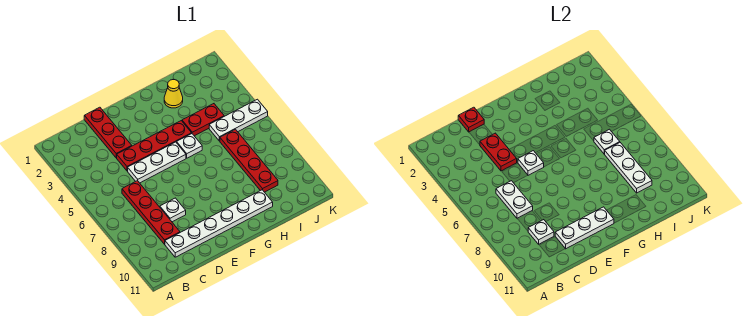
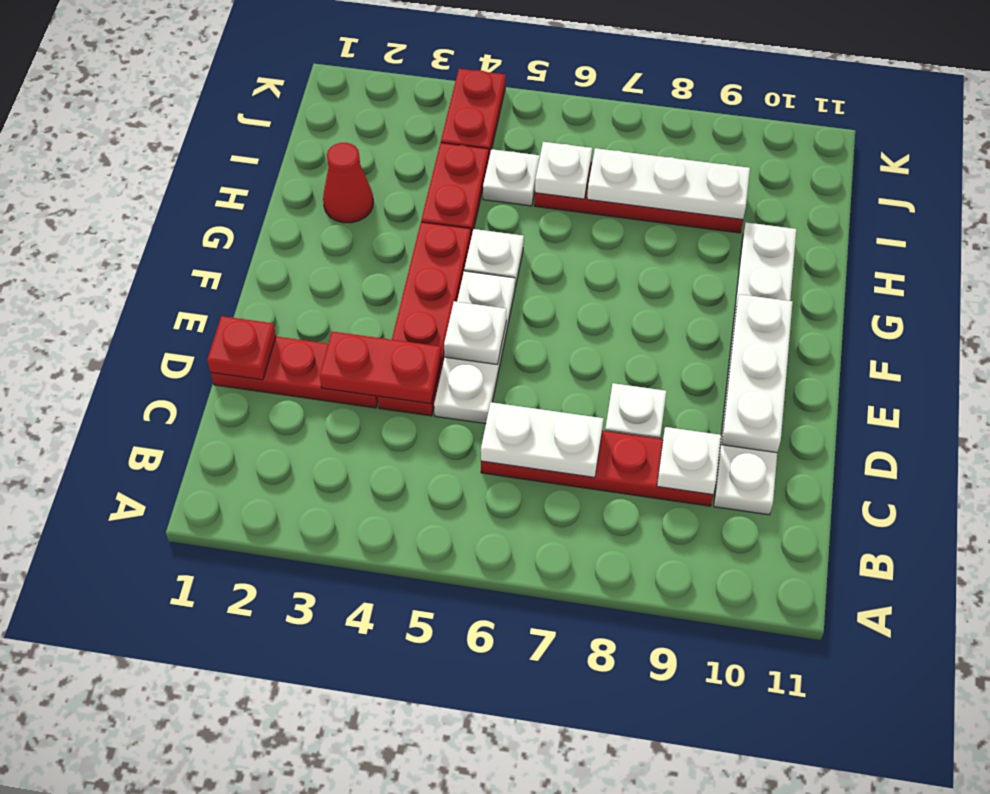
yellow 1x1 cone [164,80,183,108] -> red 1x1 cone [323,143,373,223]
white 1x3 plate [209,99,268,141] -> white 1x1 plate [483,149,540,206]
none -> red 1x2 plate [441,69,505,156]

